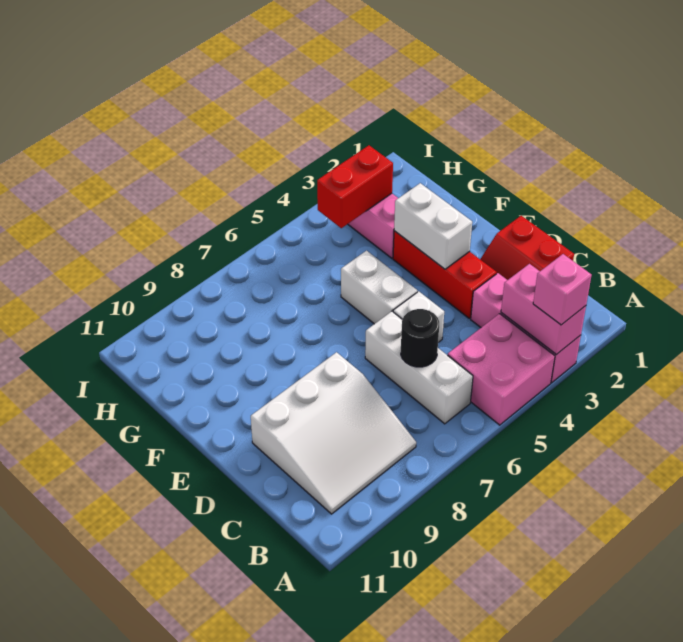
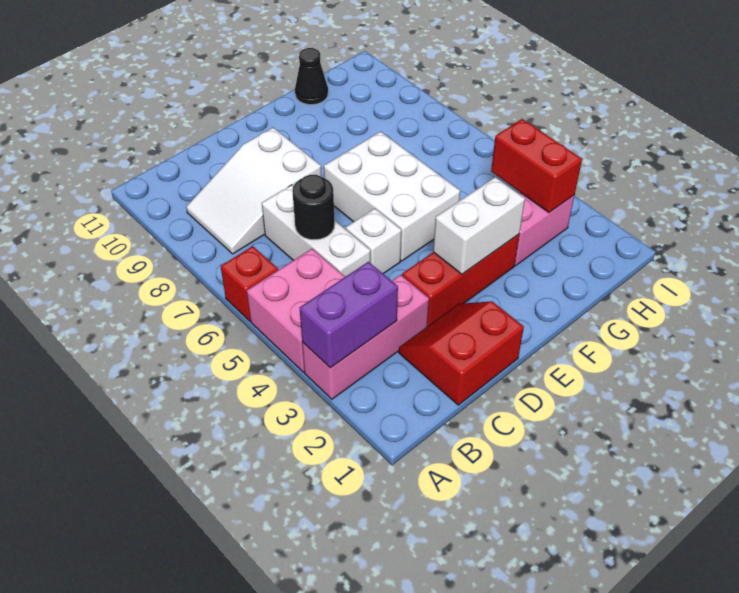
pink 1x2 brick [501,264,586,355] -> purple 1x2 brick [300,262,398,368]
pink 1x1 brick [533,254,592,325] -> none
none -> red 1x1 brick [221,246,278,321]
white 1x3 brick [365,311,473,424] -> white 1x3 brick turned to [262,185,370,277]
white 3x3 slope [251,352,416,514] -> white 2x3 slope [186,128,322,254]
white 1x2 brick [341,251,417,324] -> white 2x3 brick [324,132,460,261]
none -> black 1x1 cone [295,48,328,105]

